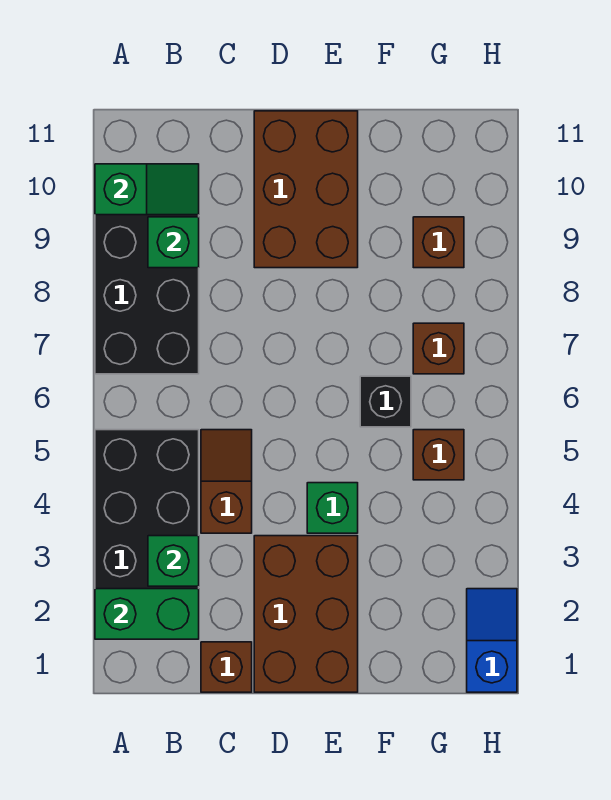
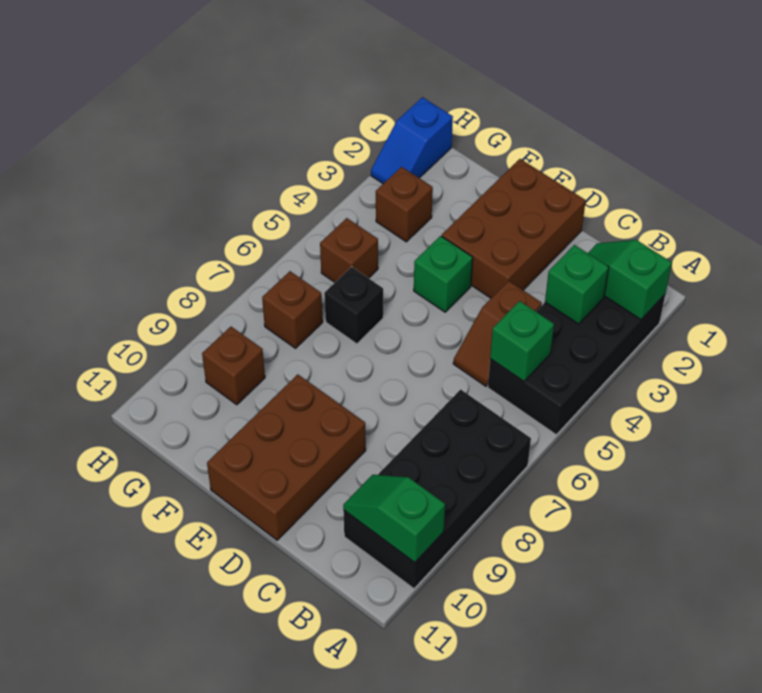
green 1x2 brick [95,589,199,639] -> green 1x2 slope [588,240,672,320]
green 1x1 brick [148,217,199,268] -> green 1x1 brick moved to [490,301,554,381]
brown 1x1 brick [201,642,252,692] -> brown 1x1 brick moved to [376,167,433,242]

